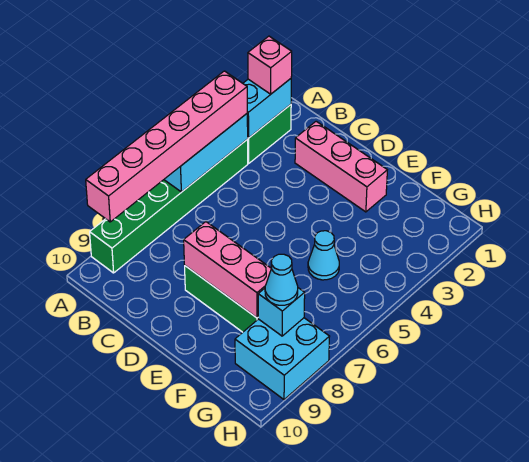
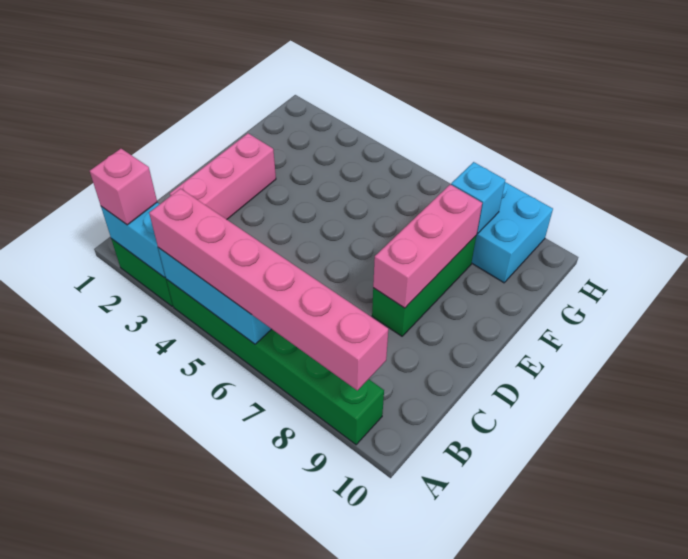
cyan 1x1 cone [308,231,339,280] -> none
cyan 1x1 cone [265,254,298,305] -> none

